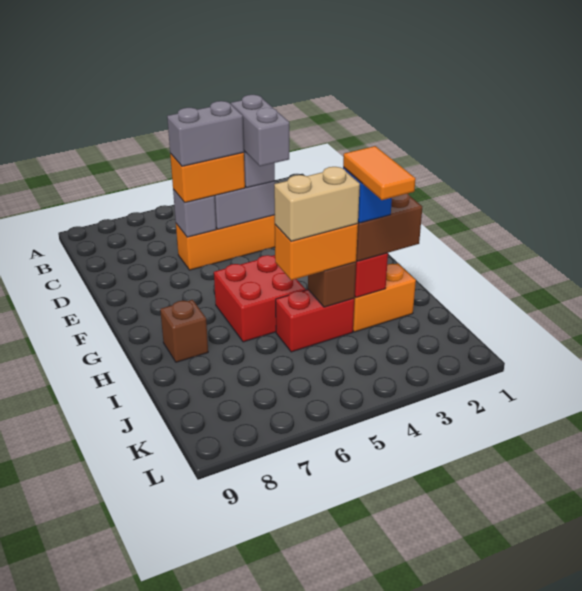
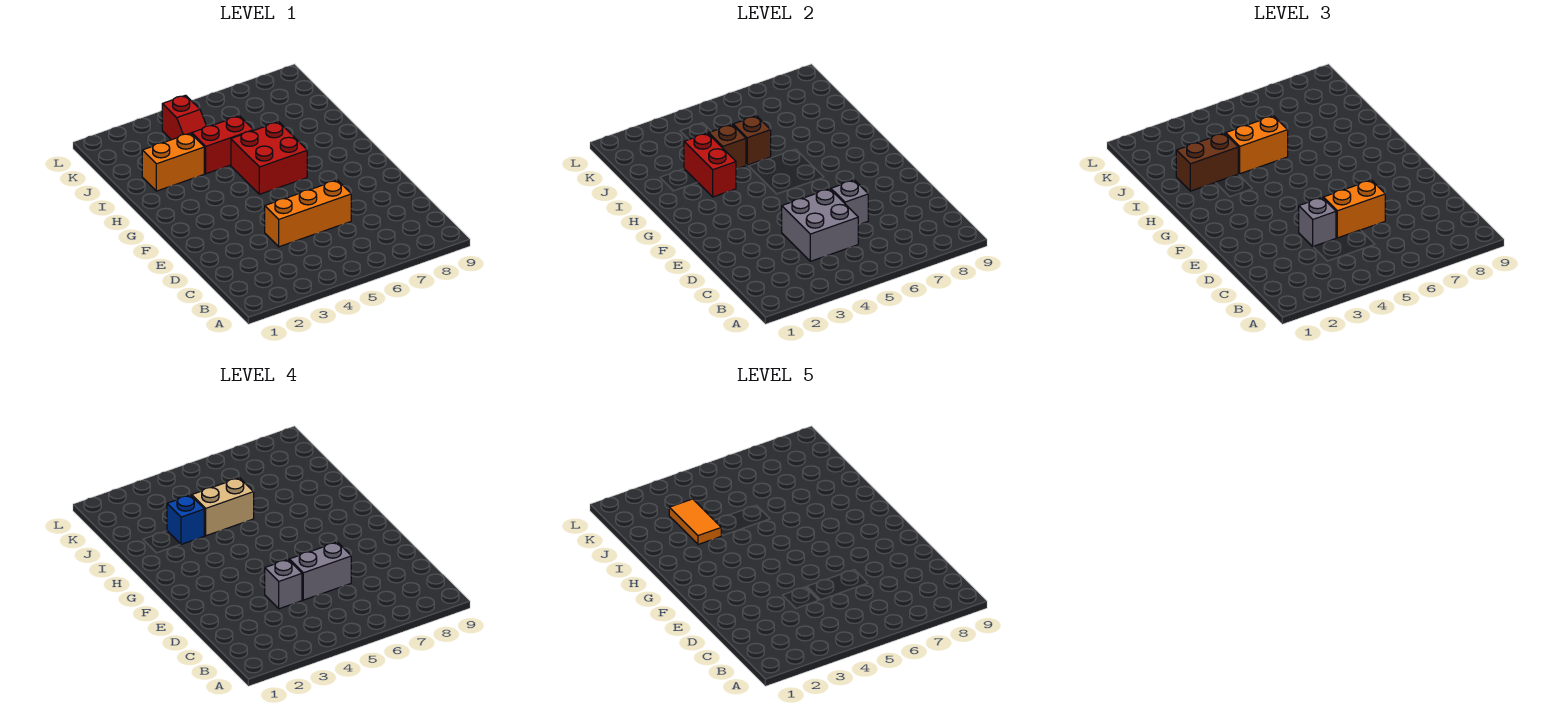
grey 1x2 brick [231,95,289,166] -> grey 1x1 brick [265,560,302,609]
brown 1x1 brick [160,300,208,362] -> brown 1x1 brick moved to [733,116,771,165]
none -> red 1x2 slope [162,95,207,140]

